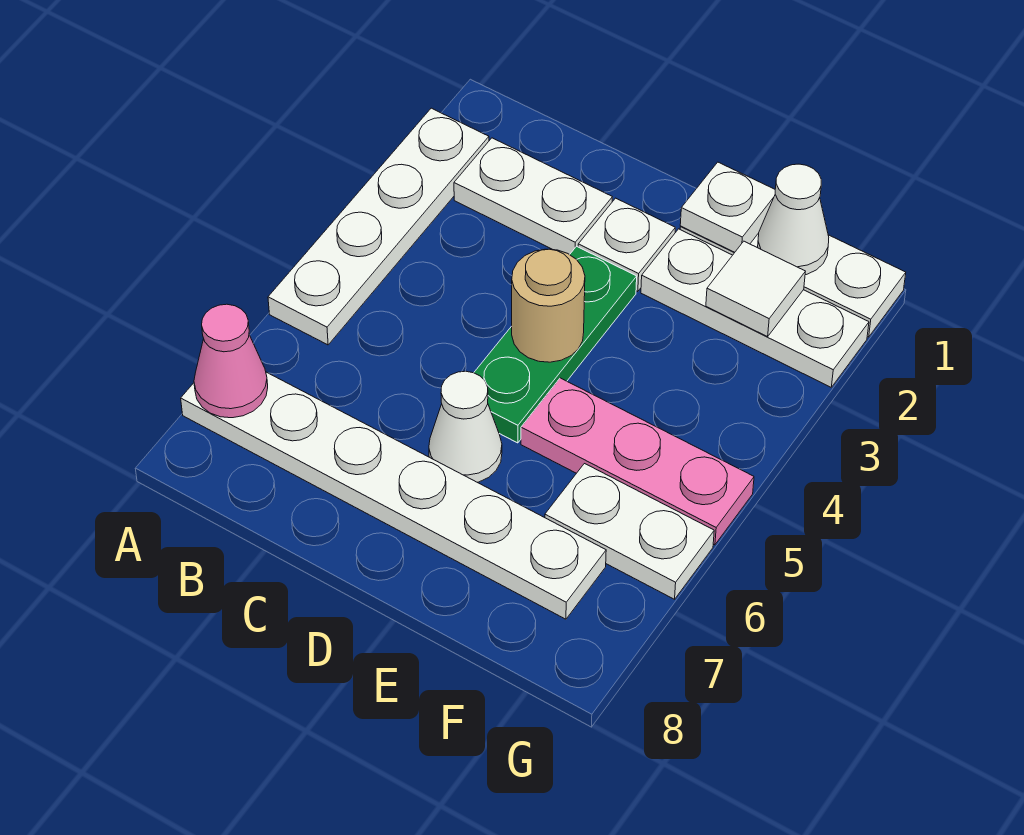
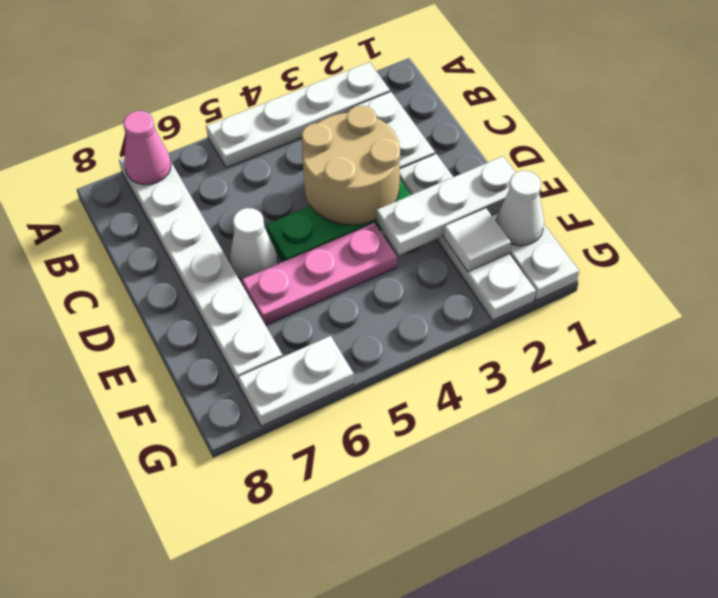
tan 1x1 round brick [512,249,585,362] -> tan 2x2 round brick [302,106,400,225]
white 1x1 plate [680,162,775,252] -> white 1x3 plate [376,156,516,255]
pink 1x3 plate [521,378,754,545] -> pink 1x3 plate turned to [242,223,397,325]
white 1x2 plate [545,464,714,599] -> white 1x2 plate turned to [238,336,354,426]

